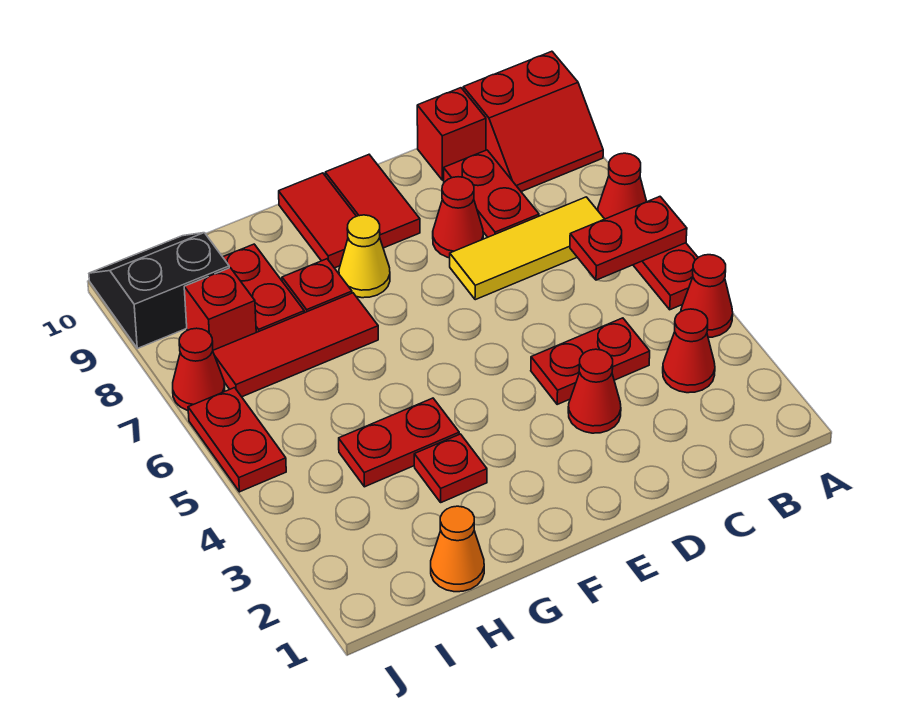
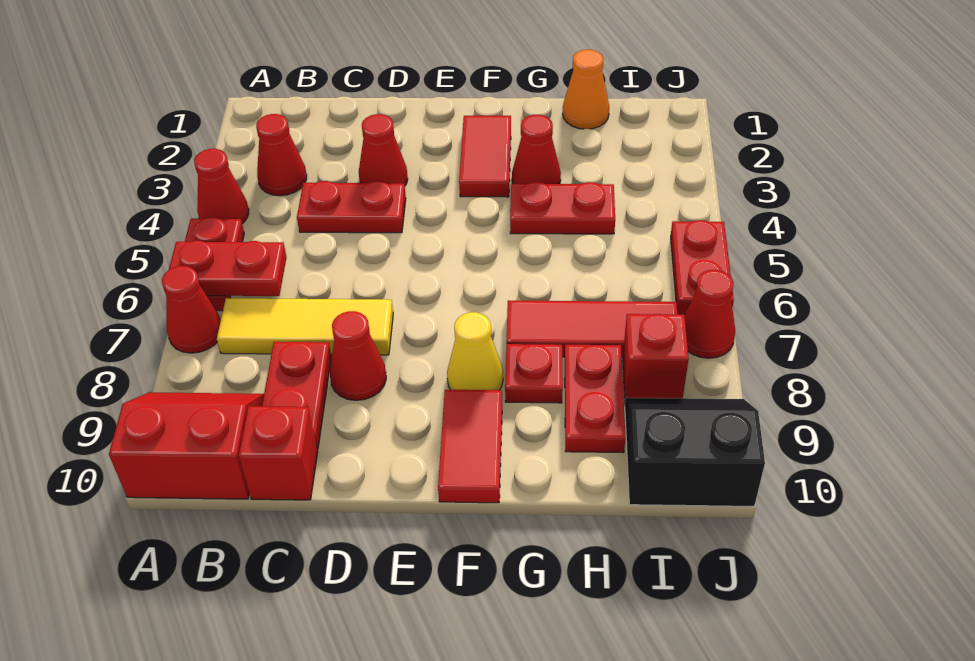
red 1x2 tile [325,155,420,248] -> red 1x2 tile moved to [459,116,511,197]
red 1x1 plate [414,434,487,502] -> red 1x1 cone [512,115,561,184]
black 2x2 slope [89,233,229,348] -> black 2x2 slope turned to [625,398,765,506]

